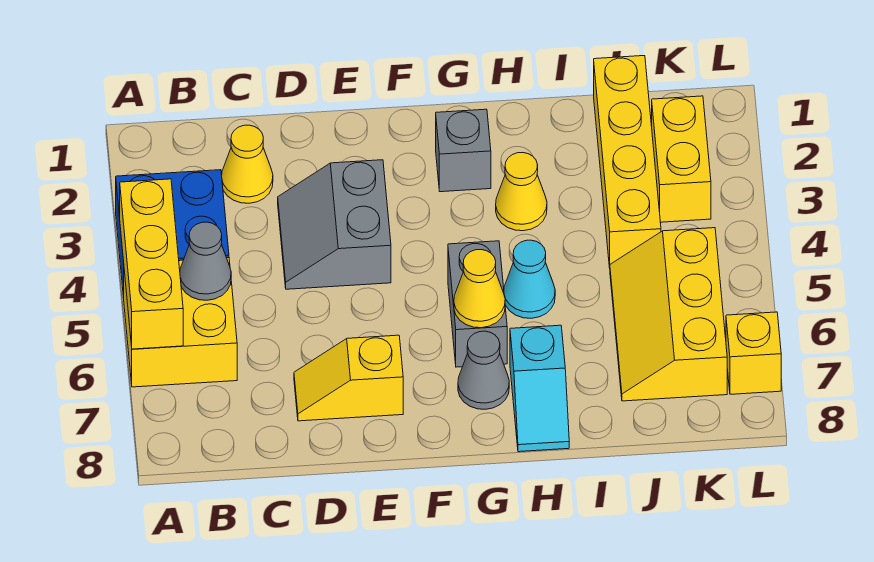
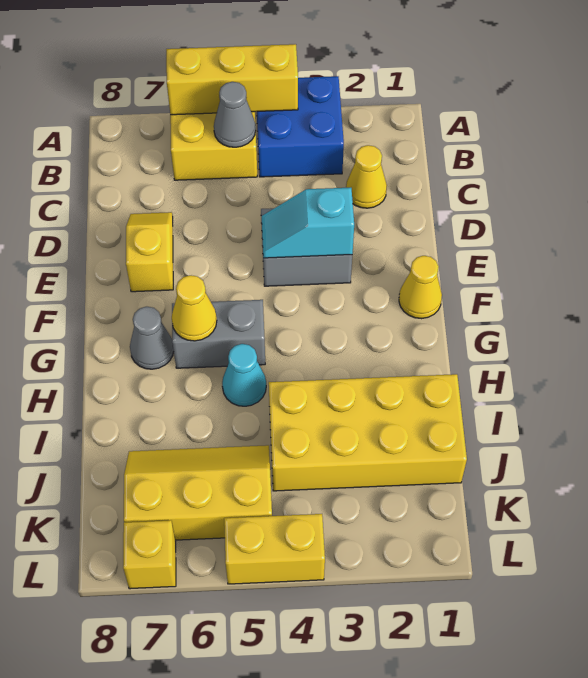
grey 1x1 brick [436,109,491,192] -> none
yellow 1x1 cone [496,153,547,231] -> yellow 1x1 cone moved to [399,256,442,319]
cyan 1x2 slope [510,325,569,452] -> cyan 1x2 slope moved to [262,188,354,258]
yellow 1x4 brick [594,56,661,268] -> yellow 2x4 brick [269,374,467,491]
yellow 1x2 brick [652,96,711,222] -> yellow 1x2 brick moved to [224,514,325,584]

